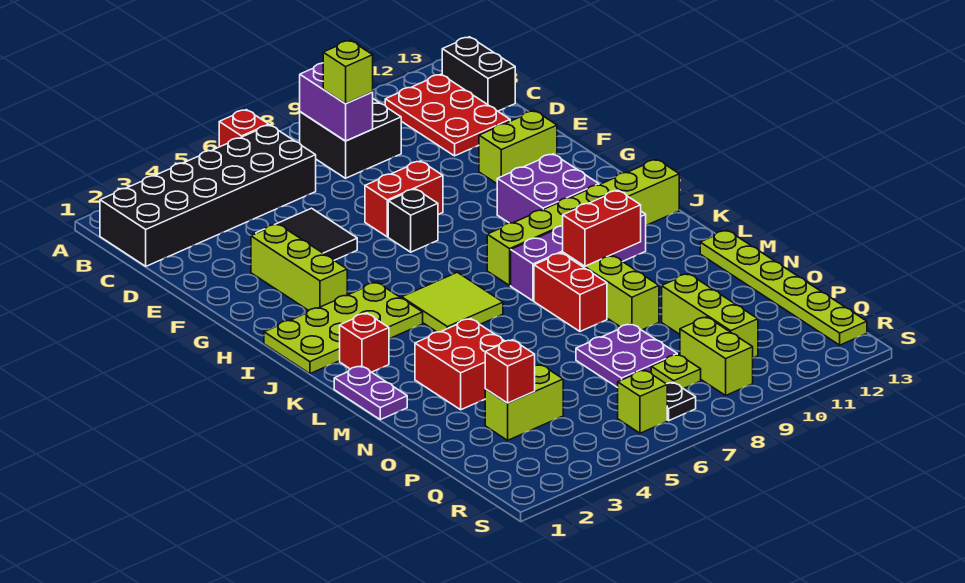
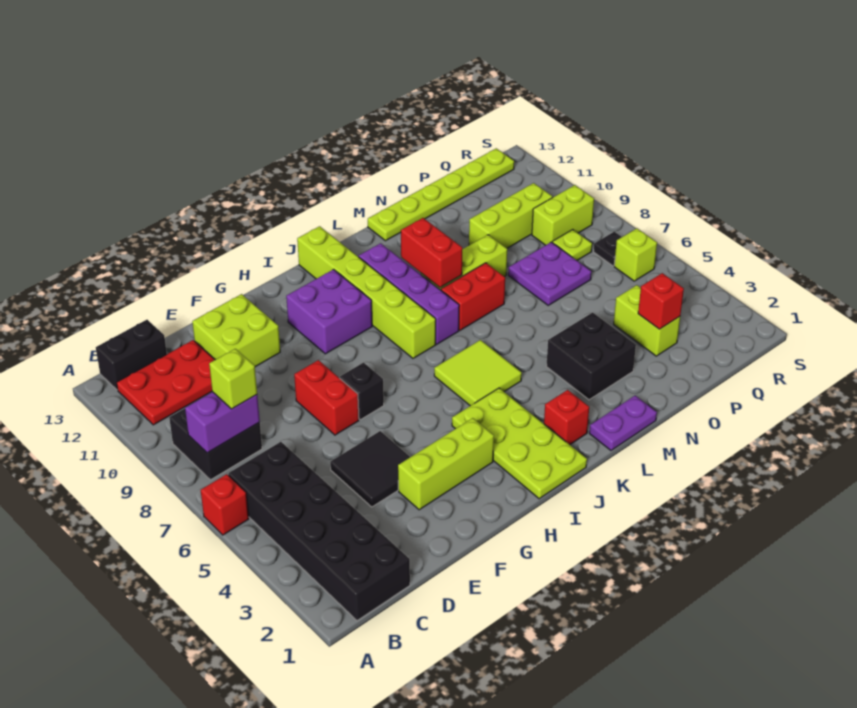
lime 1x2 brick [479,111,557,183] -> lime 2x2 brick [192,294,280,367]
red 2x2 brick [415,319,504,410] -> black 2x2 brick [546,312,636,400]

